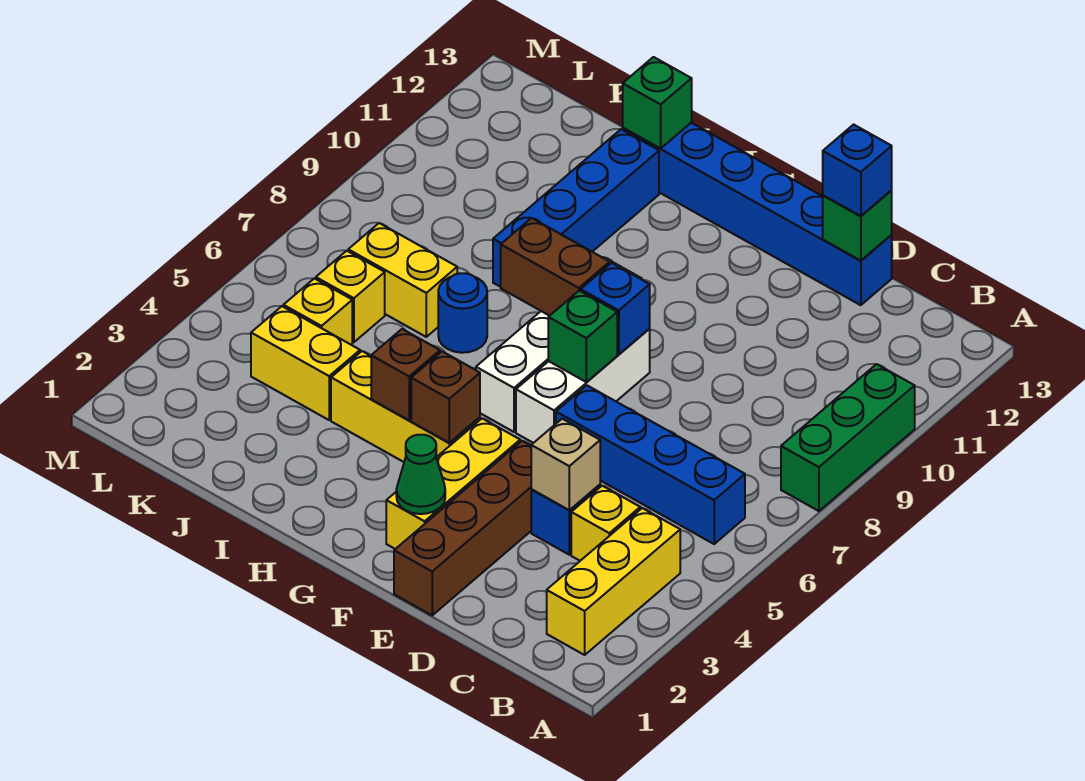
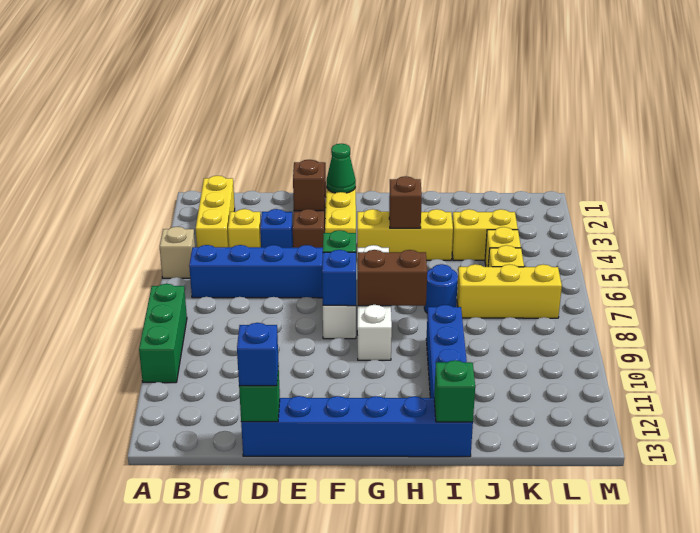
tan 1x1 brick [531,419,600,510] -> tan 1x1 brick moved to [160,227,195,278]
brown 1x1 brick [411,351,480,443] -> brown 1x1 brick moved to [293,160,325,211]
yellow 1x2 brick [348,223,457,337] -> yellow 1x3 brick [457,264,562,318]

